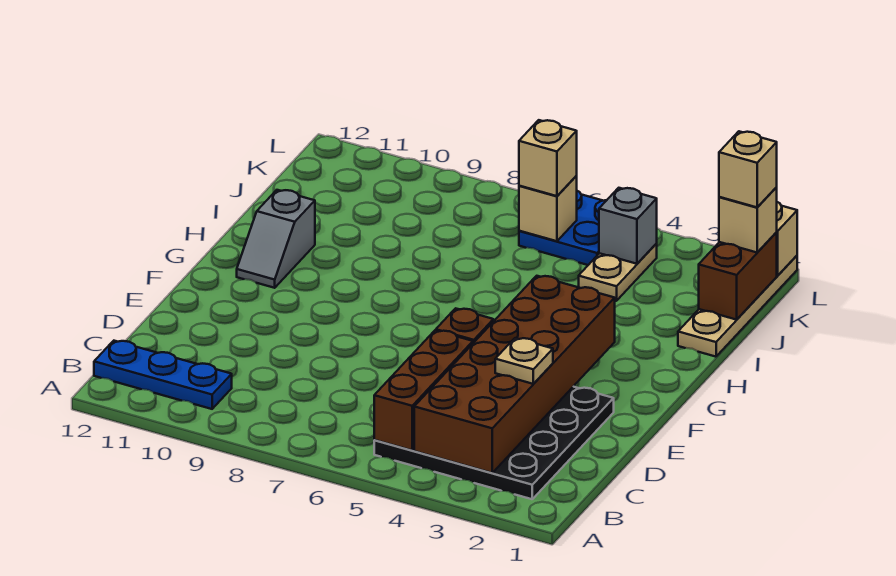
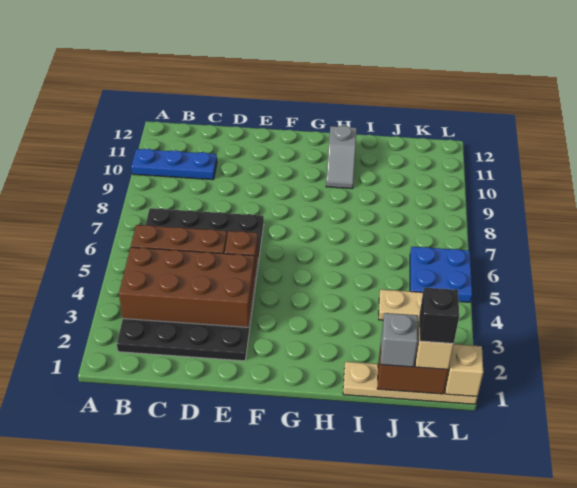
black 4x4 plate [374,387,614,499] -> black 4x6 plate [117,208,264,361]
brown 2x6 brick [414,276,615,473] -> brown 2x4 brick [119,247,255,327]
blue 1x3 plate [94,341,232,409] -> blue 1x3 plate turned to [131,149,217,180]
tan 1x1 plate [495,338,553,384] -> none
grey 1x2 slope [237,190,315,288] -> grey 1x2 slope turned to [326,126,357,188]
tan 1x1 brick [719,131,777,207] -> black 1x1 brick [419,288,459,344]
grey 1x1 brick [599,188,657,264] -> grey 1x1 brick moved to [381,313,418,367]
tan 1x1 brick [519,176,577,241] -> none
tan 1x1 brick [519,120,577,196] -> none

